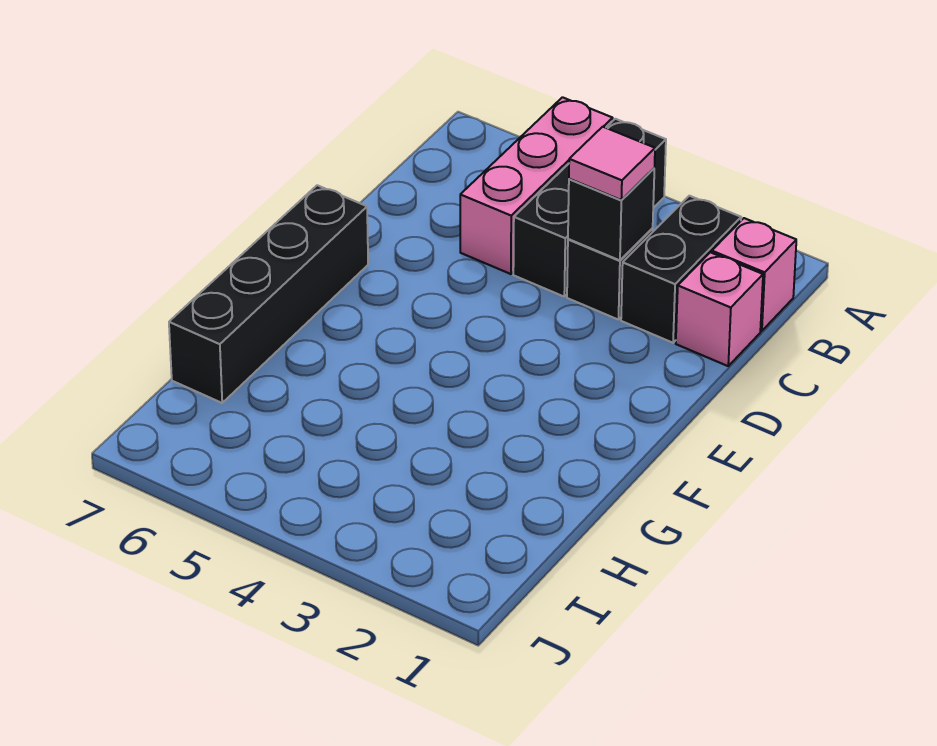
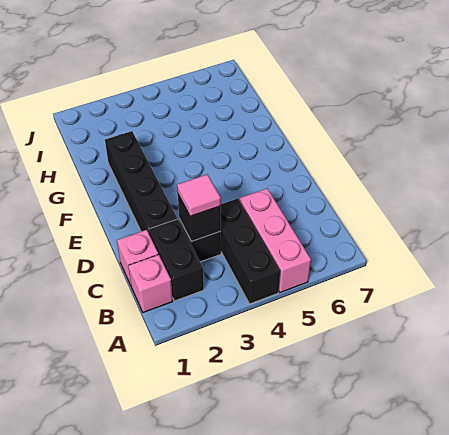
black 1x4 brick [169,185,368,403] -> black 1x4 brick moved to [105,131,177,233]

